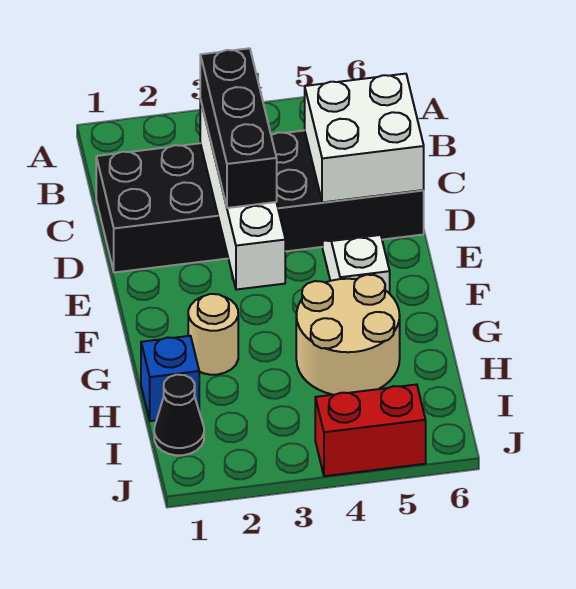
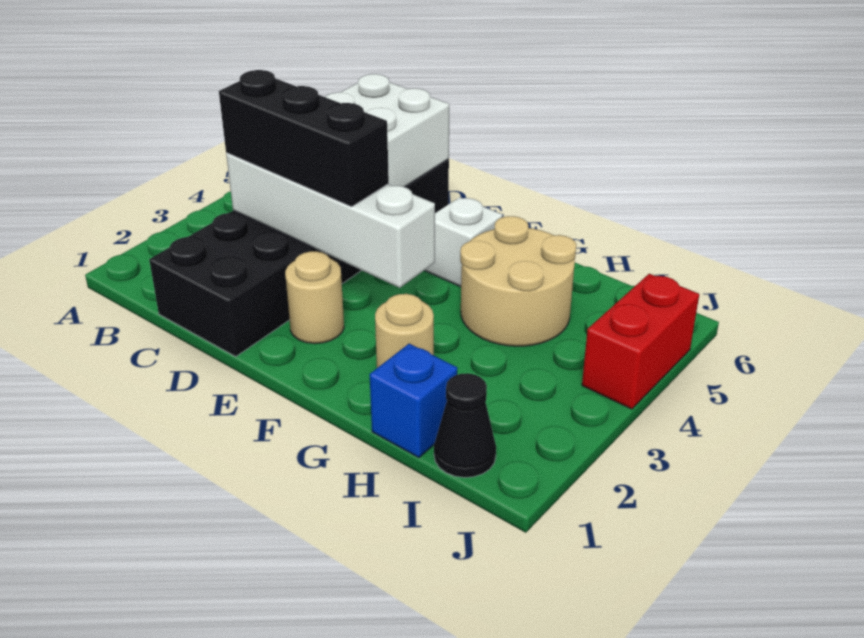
none -> tan 1x1 round brick [285,251,344,344]

